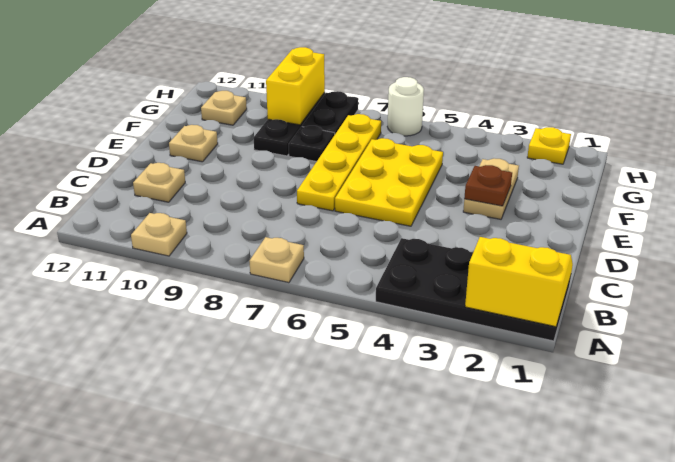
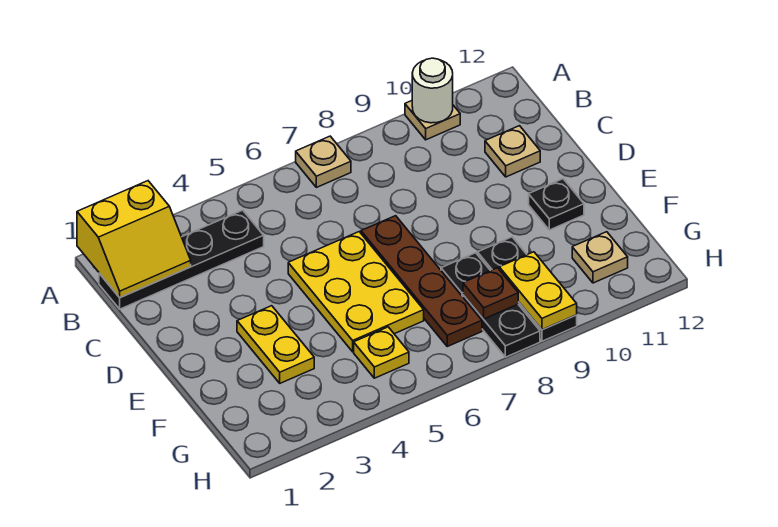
black 2x4 plate [376,238,571,341] -> black 1x4 plate [99,210,264,309]
yellow 1x4 plate [297,114,381,211] -> brown 1x4 plate [361,216,482,346]
tan 1x2 plate [463,158,519,219] -> yellow 1x2 plate [237,306,314,383]
brown 1x1 plate [464,165,512,206] -> brown 1x1 plate moved to [463,268,518,319]
tan 1x1 plate [169,125,218,162] -> black 1x1 plate [529,179,584,230]
yellow 1x2 brick [266,47,325,125] -> yellow 1x2 plate [499,252,577,330]
yellow 1x1 plate [527,127,571,164] -> yellow 1x1 plate moved to [354,327,409,378]
white 1x1 round brick [387,77,424,136] -> white 1x1 round brick moved to [412,58,453,123]

